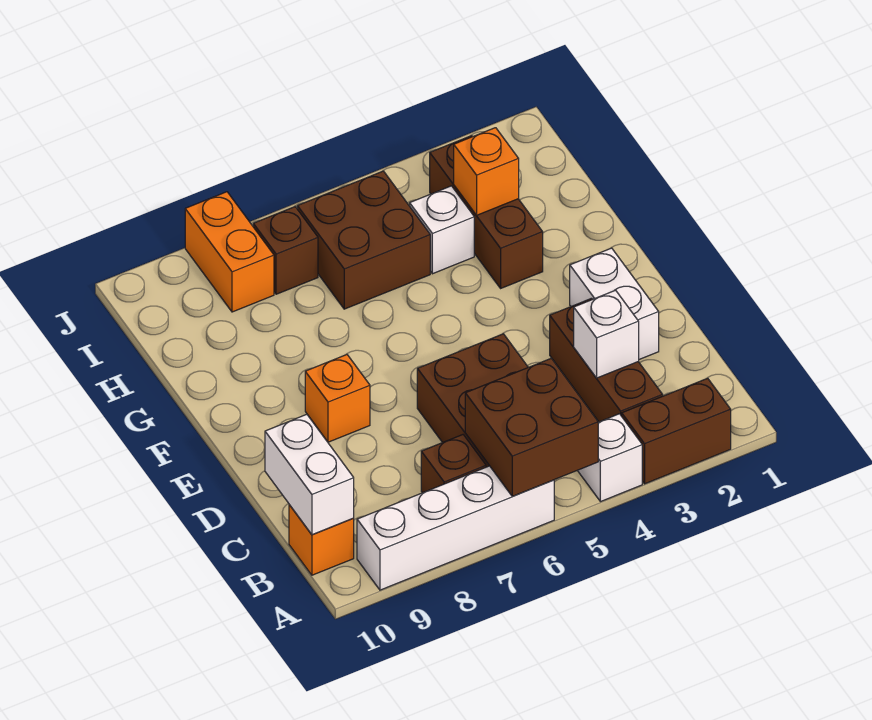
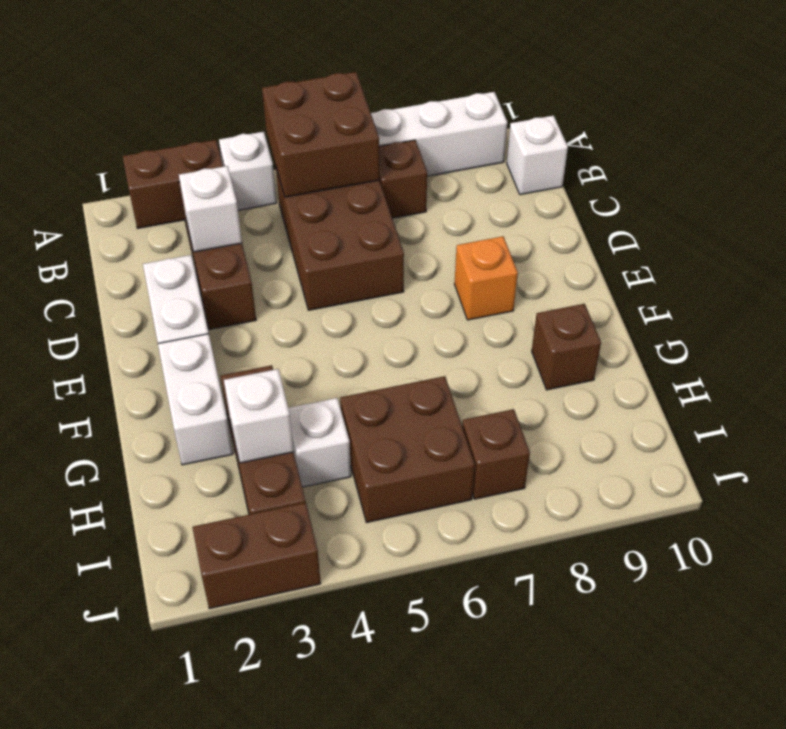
orange 1x1 brick [289,505,354,575] -> white 1x1 brick [507,116,568,195]
white 1x2 brick [265,414,354,535] -> white 1x2 brick moved to [158,334,233,465]
none -> brown 1x1 brick [532,304,601,390]
orange 1x1 brick [454,128,519,215] -> white 1x1 brick [224,369,294,463]
orange 1x2 brick [185,192,274,312] -> none
none -> brown 1x2 brick [192,503,321,609]

